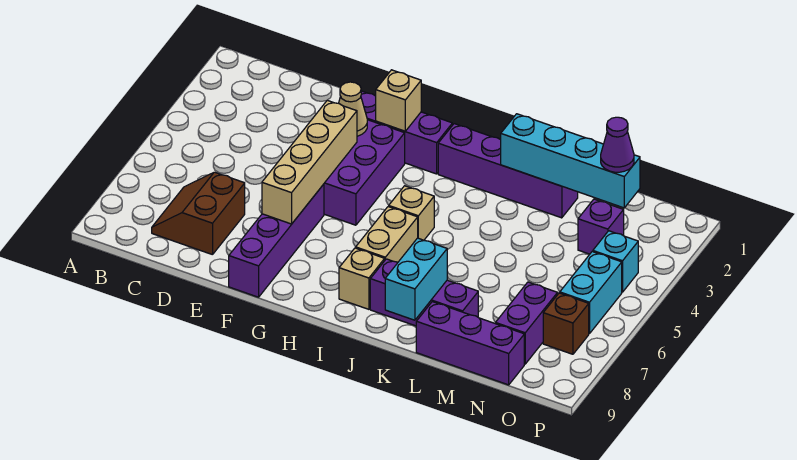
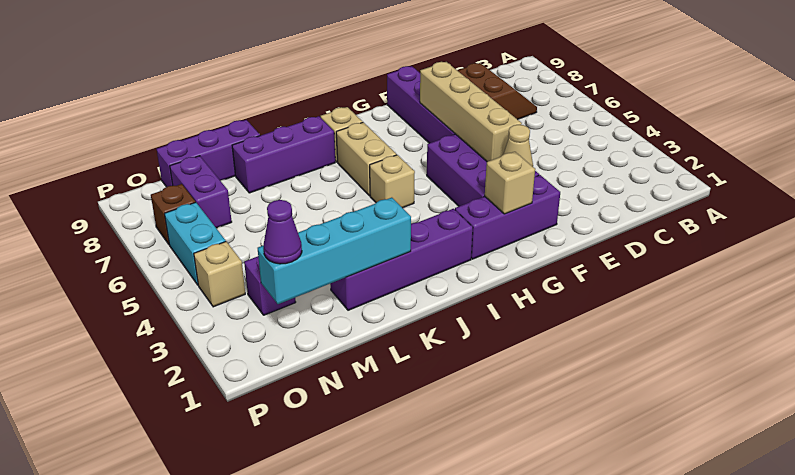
cyan 1x2 brick [385,238,447,320] -> none
cyan 1x1 brick [593,231,638,292] -> tan 1x1 brick [194,242,245,307]

